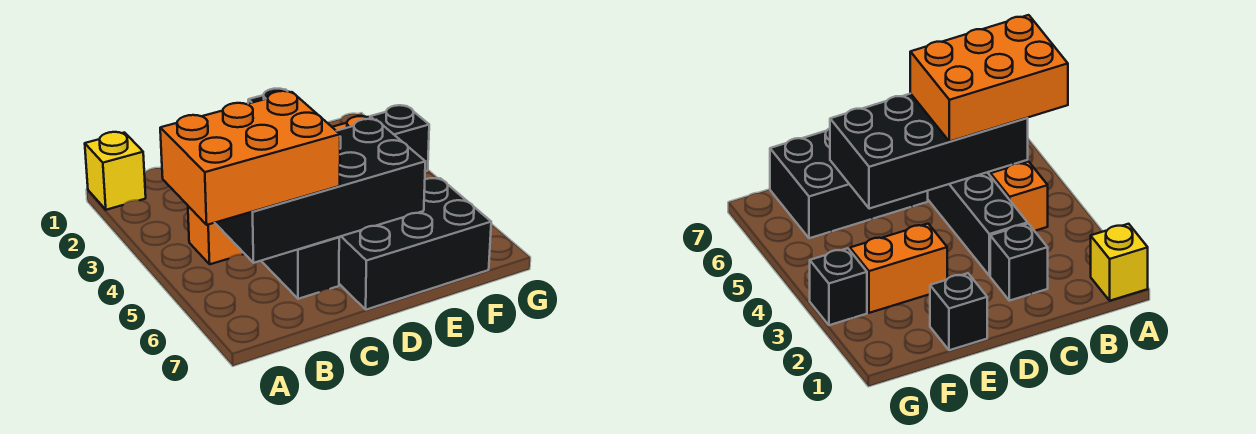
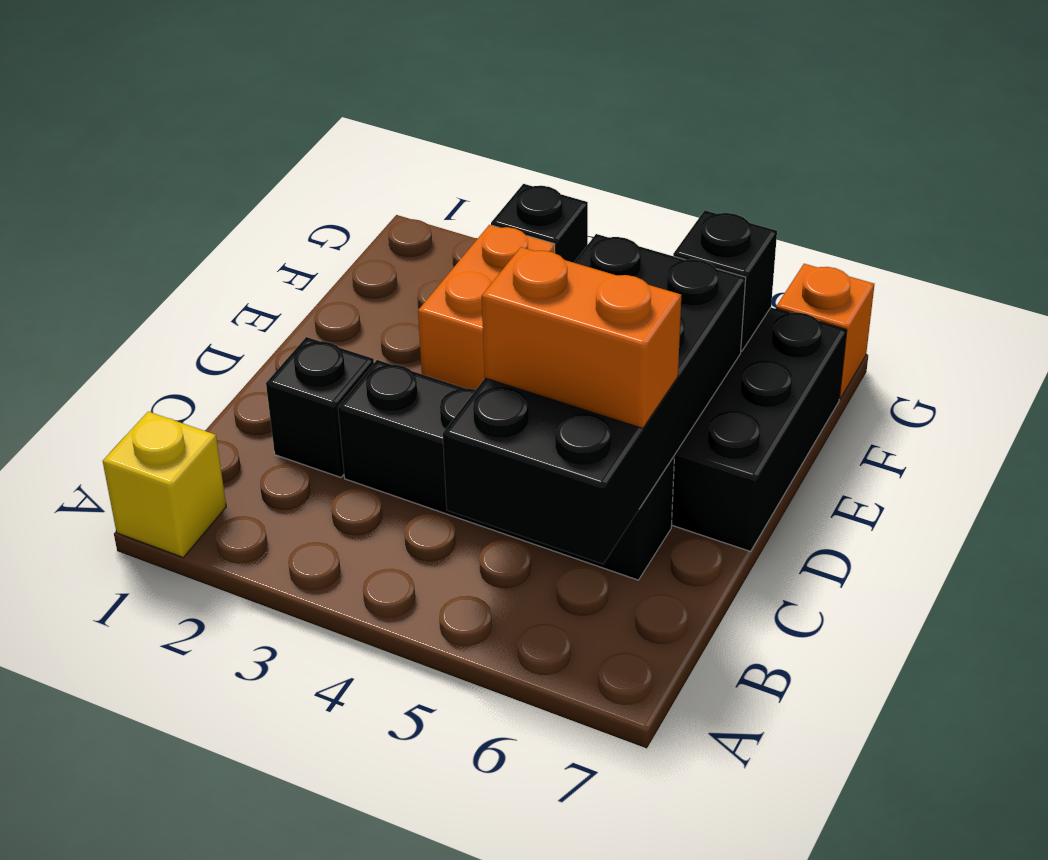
orange 2x3 brick [160,91,340,225] -> orange 1x2 brick [482,247,681,428]
orange 1x1 brick [188,206,244,264] -> orange 1x1 brick moved to [776,264,875,399]
black 1x1 brick [930,273,987,350] -> black 1x1 brick moved to [673,211,777,351]

